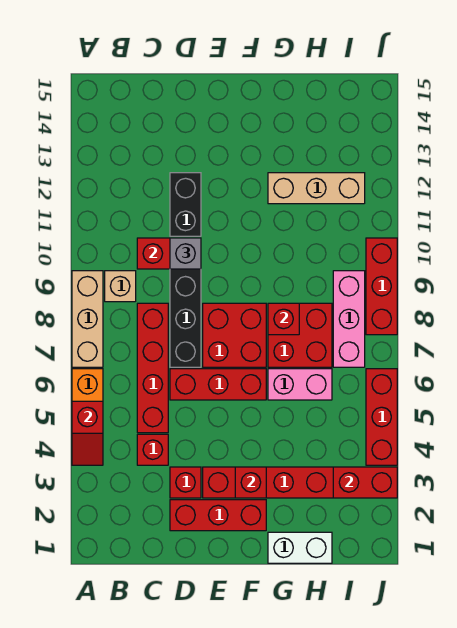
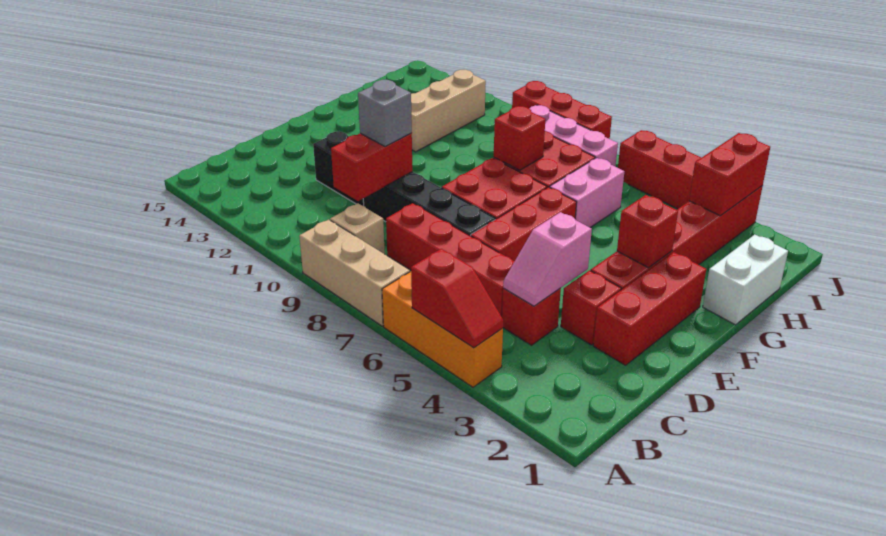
none -> pink 1x2 slope [503,212,592,306]

